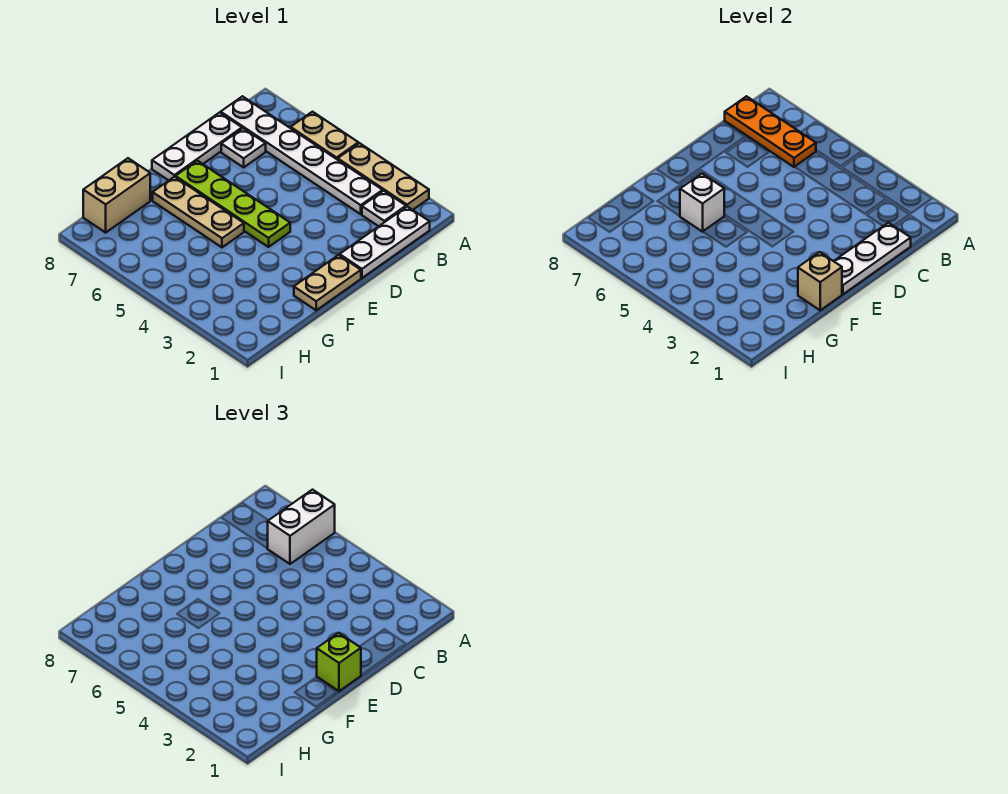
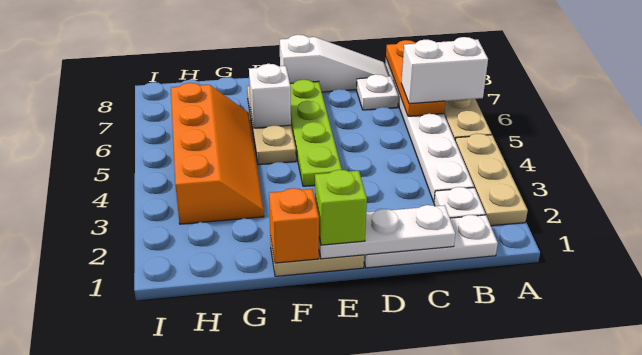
white 1x3 plate [152,113,242,181] -> white 1x3 slope [280,35,389,92]
tan 1x1 brick [798,252,842,310] -> orange 1x1 brick [269,188,319,263]
none -> orange 2x4 slope [171,83,264,224]
tan 1x2 brick [83,158,150,233] -> none

